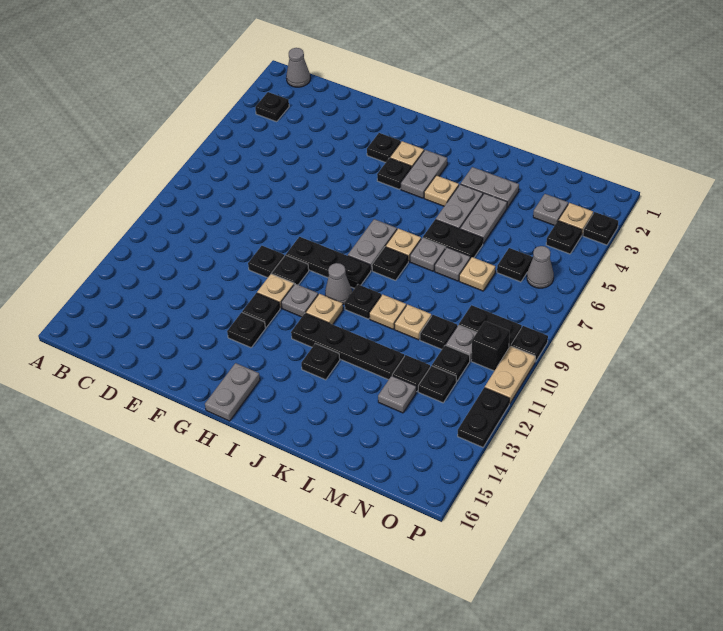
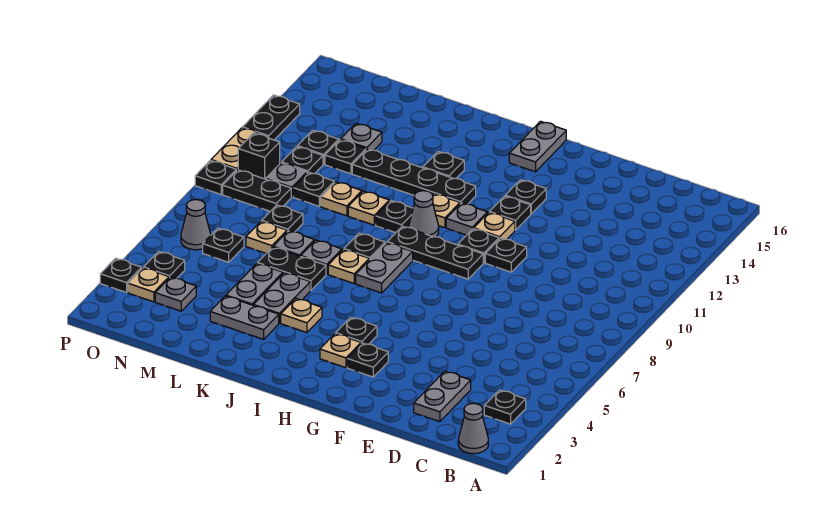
grey 1x2 plate [401,150,447,198] -> grey 1x2 plate moved to [414,371,471,422]
none -> black 1x1 plate [262,205,303,232]

